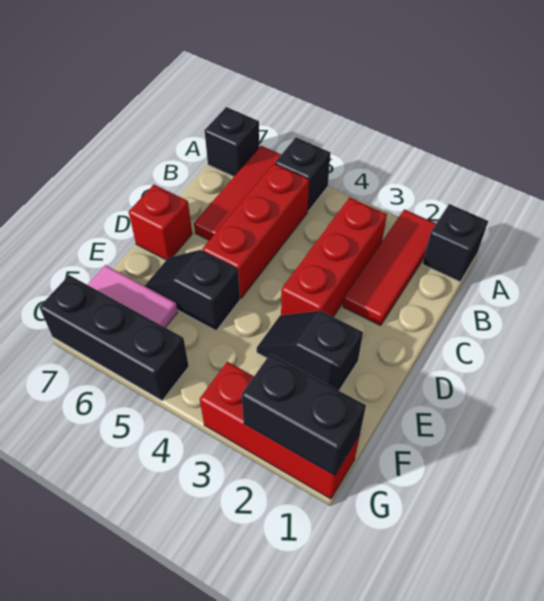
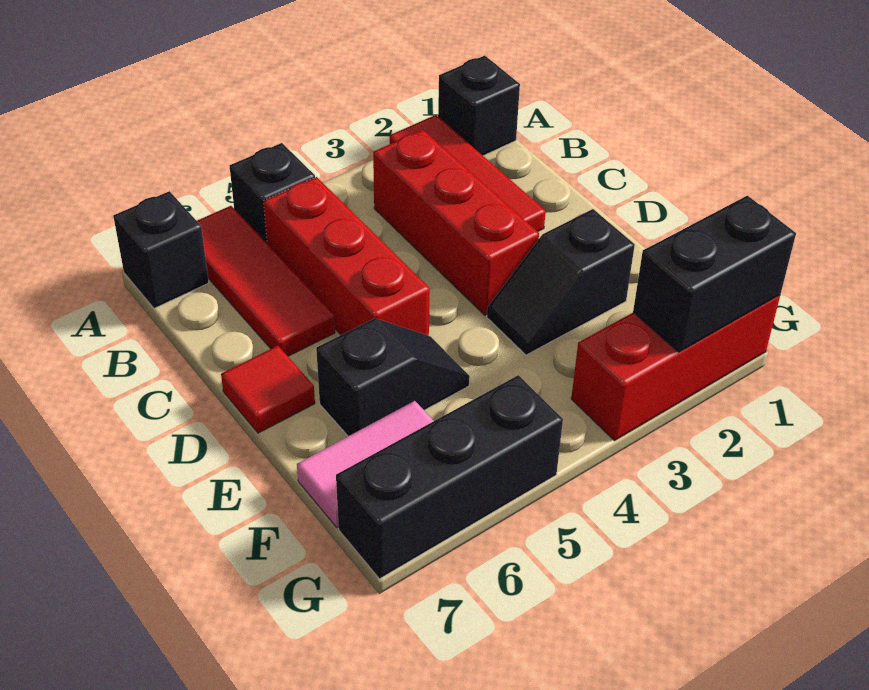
red 1x1 brick [129,185,192,260] -> red 1x1 tile [221,346,315,433]
black 1x2 slope [144,250,240,331] -> black 1x2 slope turned to [316,318,470,436]

